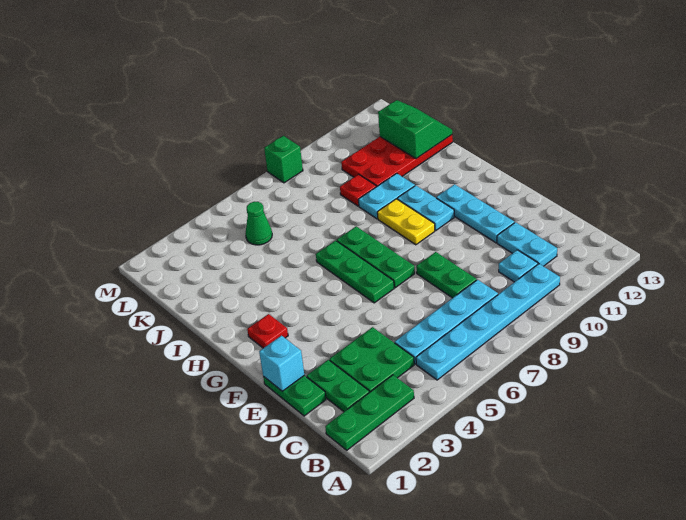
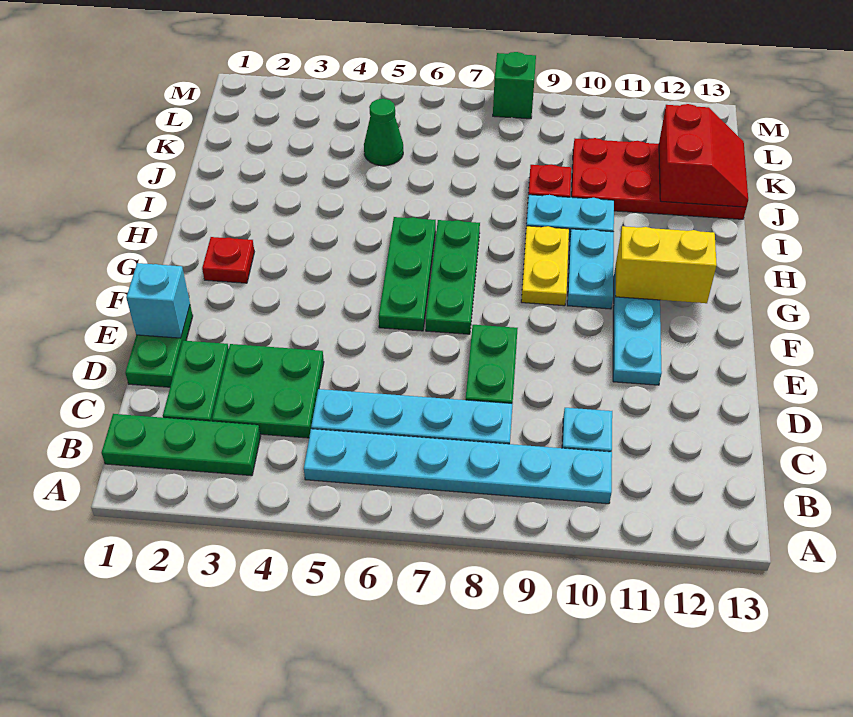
cyan 1x2 plate [497,222,557,266] -> none
none -> yellow 1x2 brick [616,226,717,303]
green 2x2 slope [378,100,452,159] -> red 2x2 slope [659,104,748,207]

